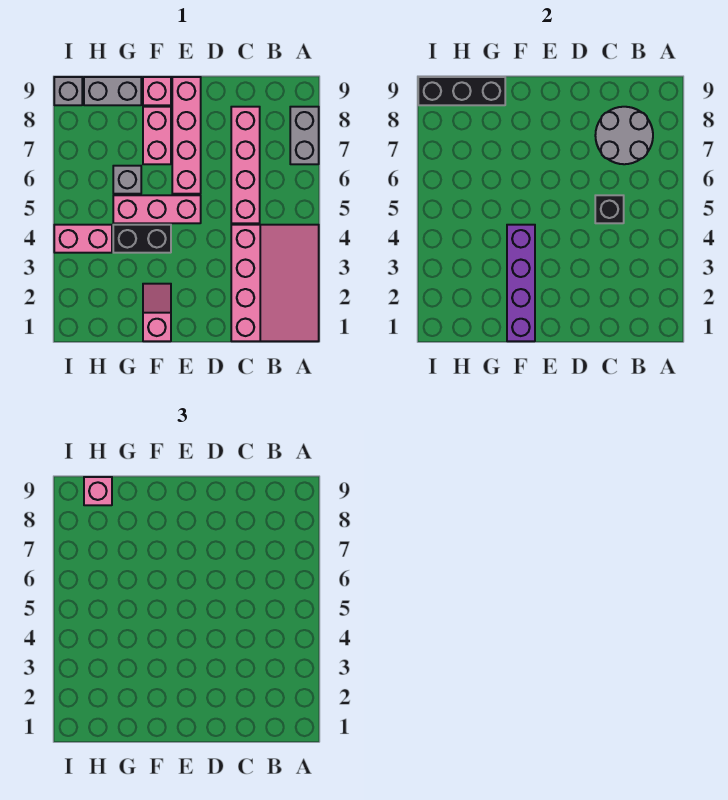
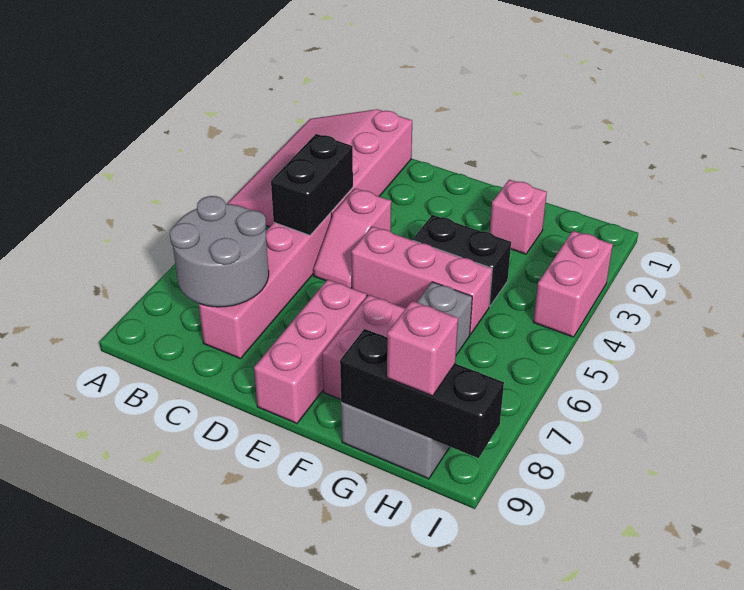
grey 1x2 brick [290,107,319,164] -> none
black 1x1 brick [595,195,624,223] -> black 1x2 brick [271,134,353,235]
pink 1x4 brick [172,77,201,194] -> pink 1x3 brick [254,280,367,423]
pink 1x2 slope [143,284,171,341] -> pink 1x2 slope moved to [313,188,391,288]
purple 1x4 brick [507,225,535,341] -> none
pink 1x1 brick [143,77,171,105] -> pink 1x1 brick moved to [490,180,547,254]
pink 1x2 brick [54,225,112,253] -> pink 1x2 brick turned to [533,231,613,337]
grey 1x1 brick [54,77,82,105] -> none

